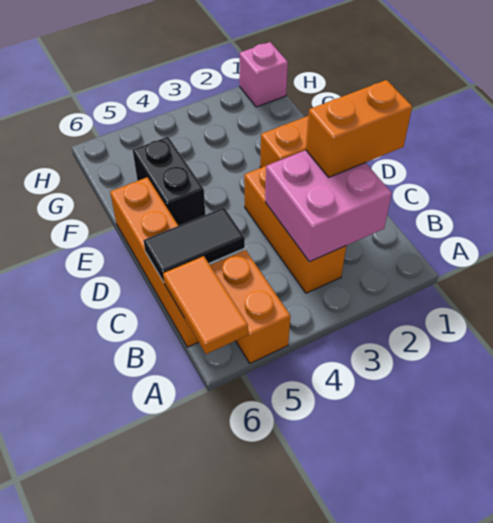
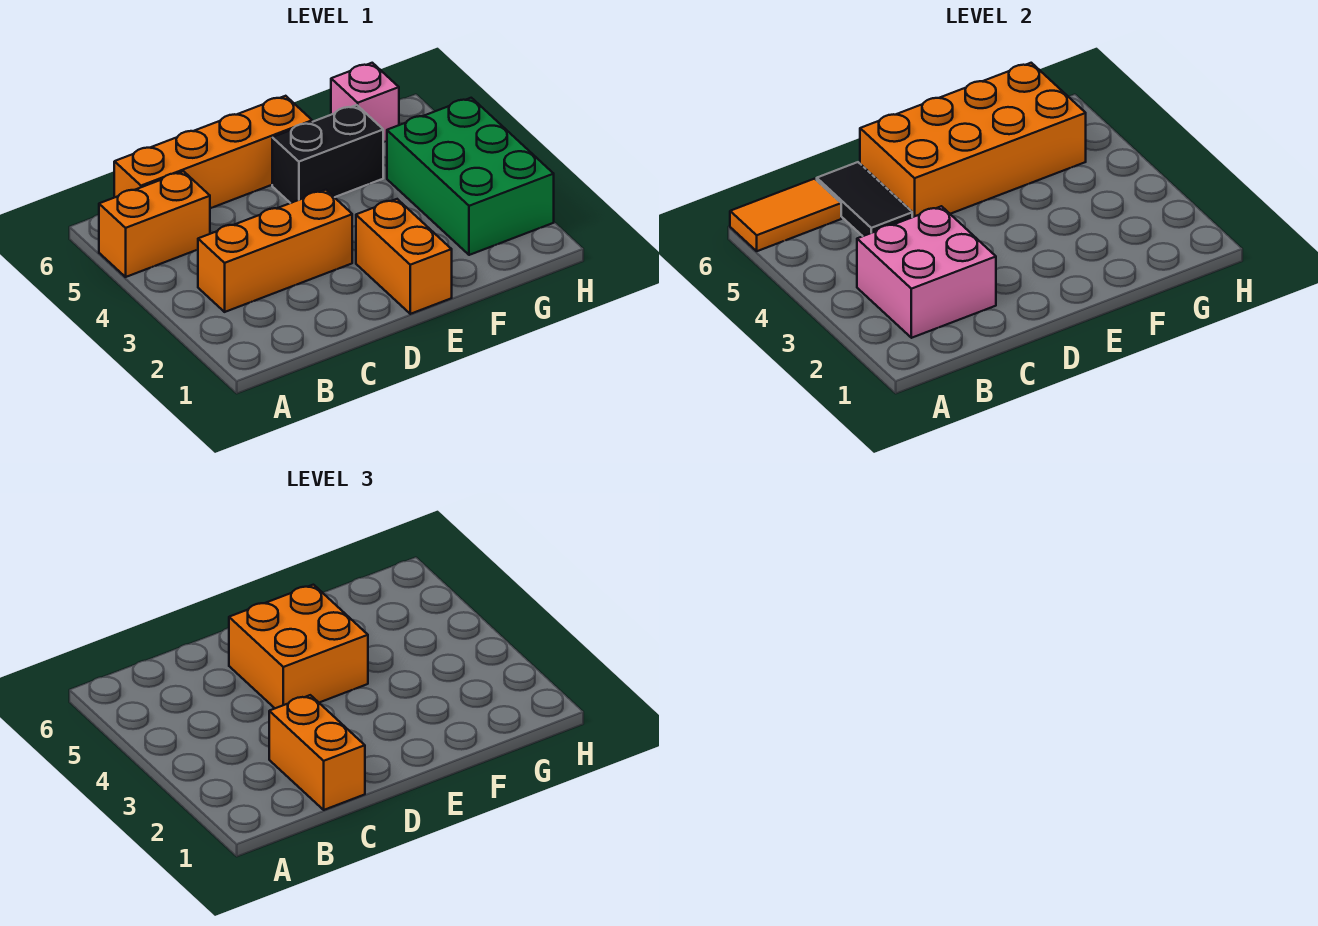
none -> orange 2x2 brick [229,585,368,708]
none -> orange 2x4 brick [860,63,1086,217]
none -> green 2x3 brick [387,98,554,255]
pink 1x1 brick [240,42,288,107] -> pink 1x1 brick moved to [331,63,399,142]

